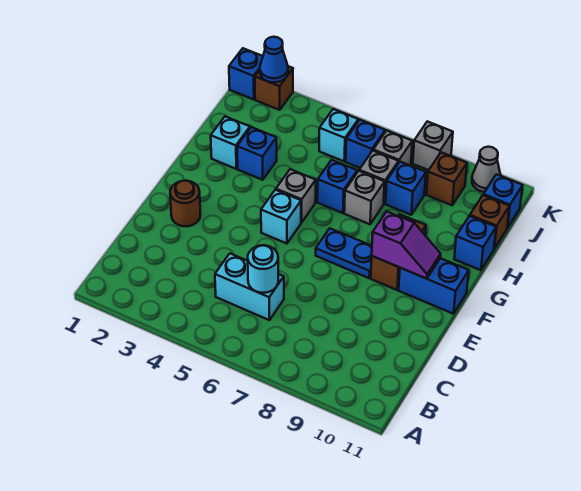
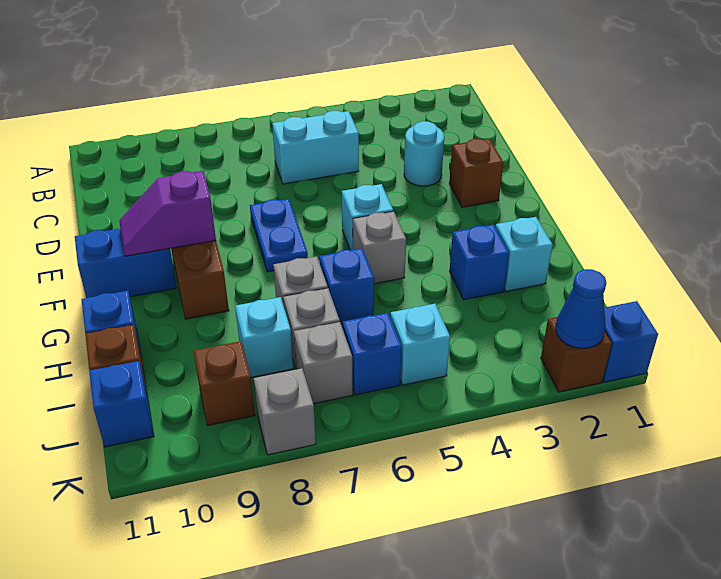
cyan 1x1 round brick [247,245,278,293] -> cyan 1x1 round brick moved to [404,121,444,186]
brown 1x1 round brick [170,181,201,226] -> brown 1x1 brick [449,139,503,207]
blue 1x2 plate [316,228,372,278] -> blue 1x2 plate turned to [250,199,308,272]
blue 1x1 brick [386,162,426,215] -> cyan 1x1 brick [235,297,293,378]
grey 1x1 cone [472,147,501,192] -> none

